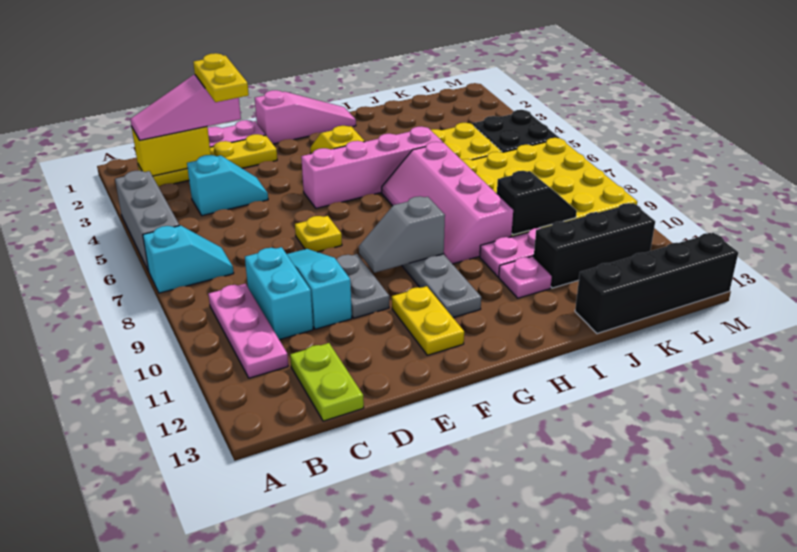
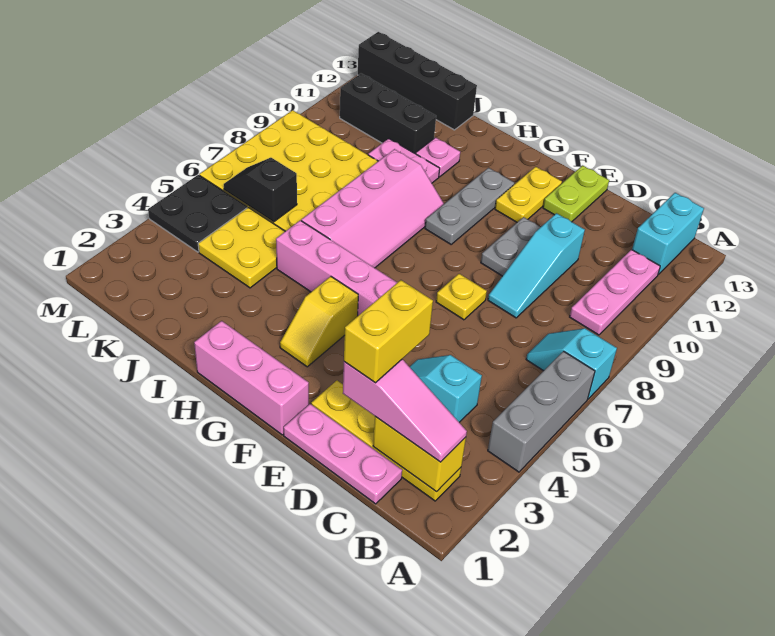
cyan 1x2 brick [245,247,313,340] -> cyan 1x2 brick moved to [632,193,704,275]
lime 1x2 plate [290,343,364,421] -> lime 1x2 plate moved to [543,166,609,222]
yellow 1x2 plate [193,53,249,102] -> yellow 1x2 brick [344,280,433,383]
pink 1x3 slope [255,90,356,144] -> pink 1x3 brick [194,321,309,435]
grey 1x2 slope [359,196,445,273] -> none
black 1x2 slope [497,171,577,235] -> black 1x2 slope moved to [224,158,297,222]

